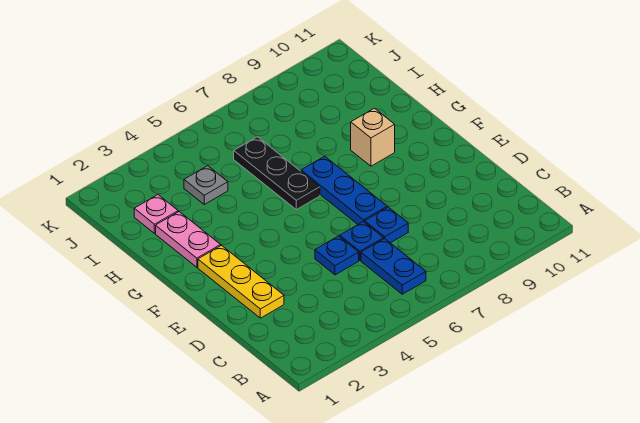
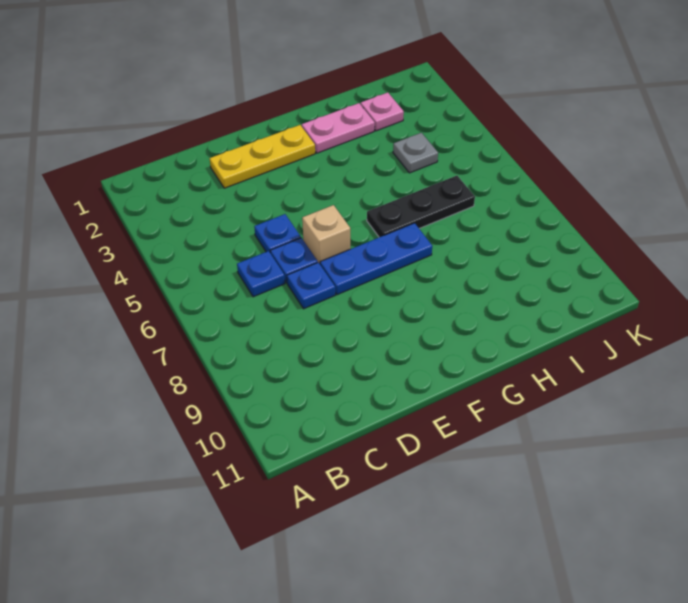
blue 1x2 plate [361,238,426,294] -> blue 1x1 plate [237,251,285,297]
tan 1x1 brick [351,108,395,166] -> tan 1x1 brick moved to [302,205,350,264]

